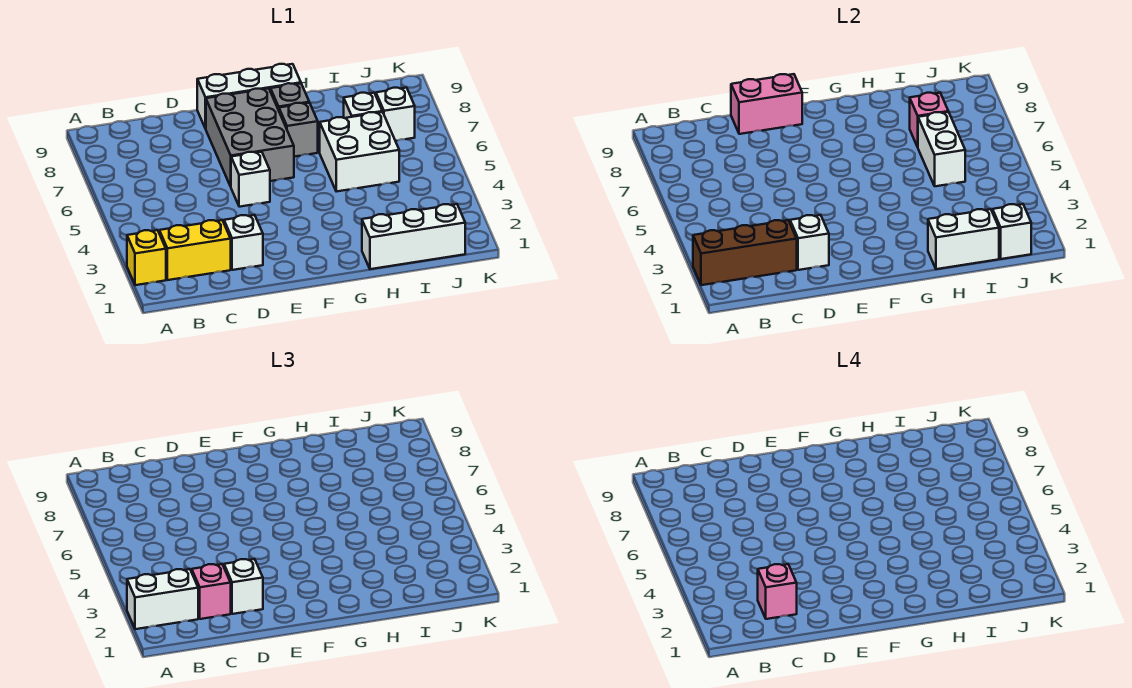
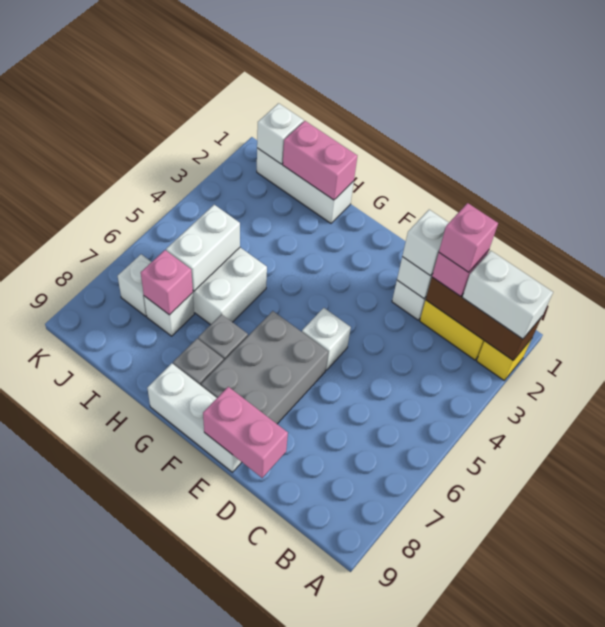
white 1x2 brick [928,209,999,269] -> pink 1x2 brick [283,121,357,200]

